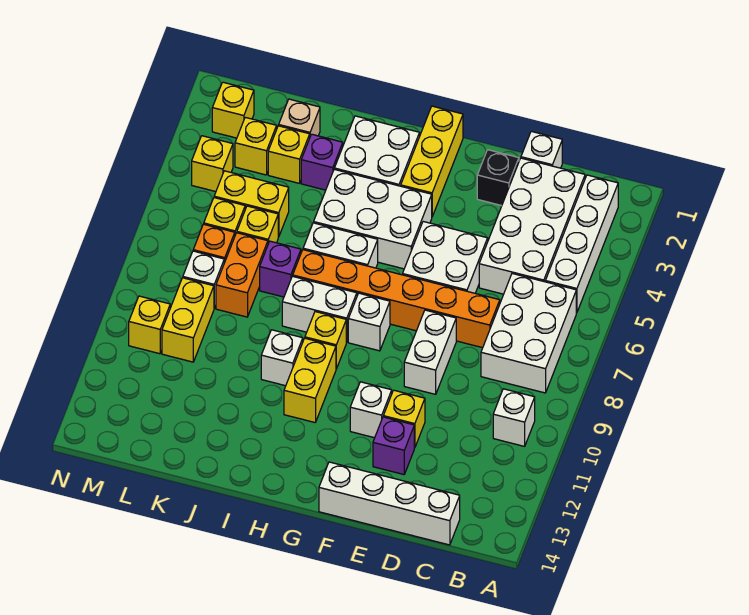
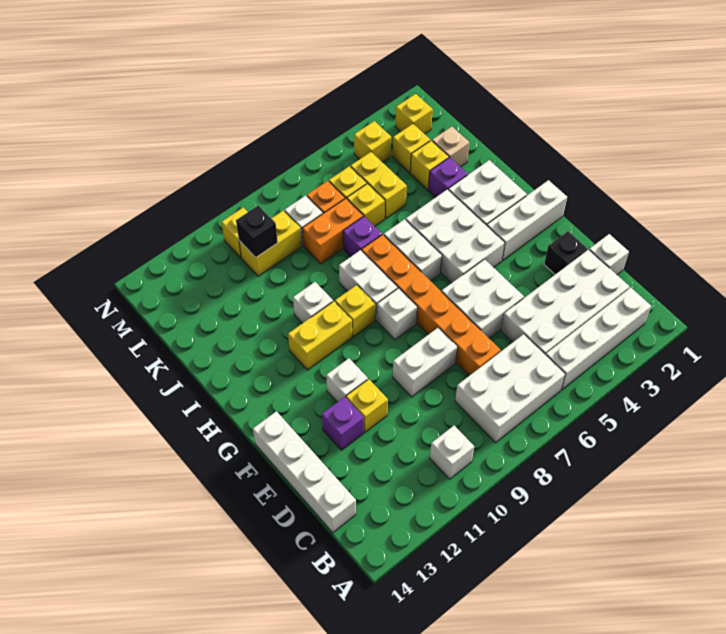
yellow 1x3 brick [401,106,463,216] -> white 1x3 brick [487,180,567,260]
none -> black 1x1 brick [236,205,278,257]

